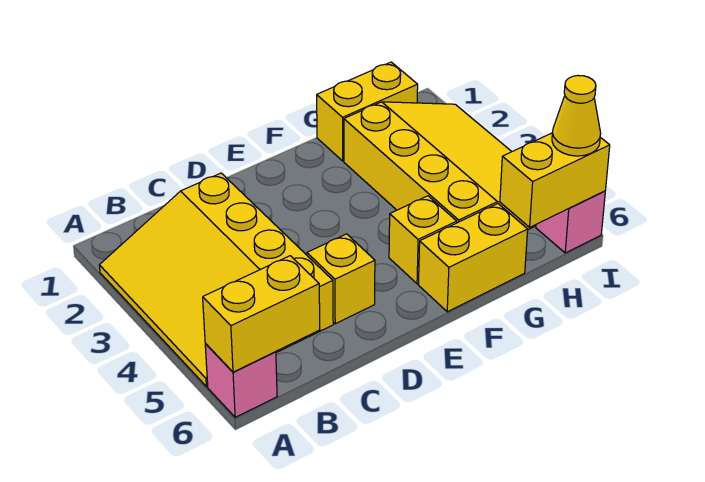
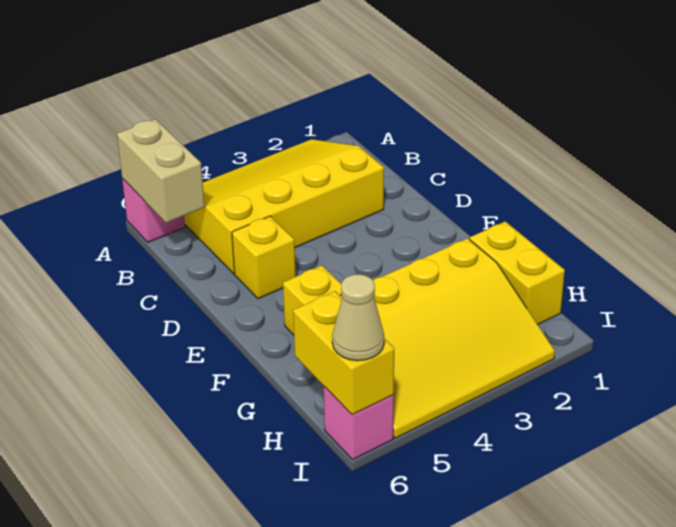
yellow 1x2 brick [203,256,320,372] -> tan 1x2 brick [117,119,205,223]
yellow 1x2 brick [419,204,528,312] -> none
yellow 1x1 cone [552,76,601,156] -> tan 1x1 cone [332,274,384,361]

